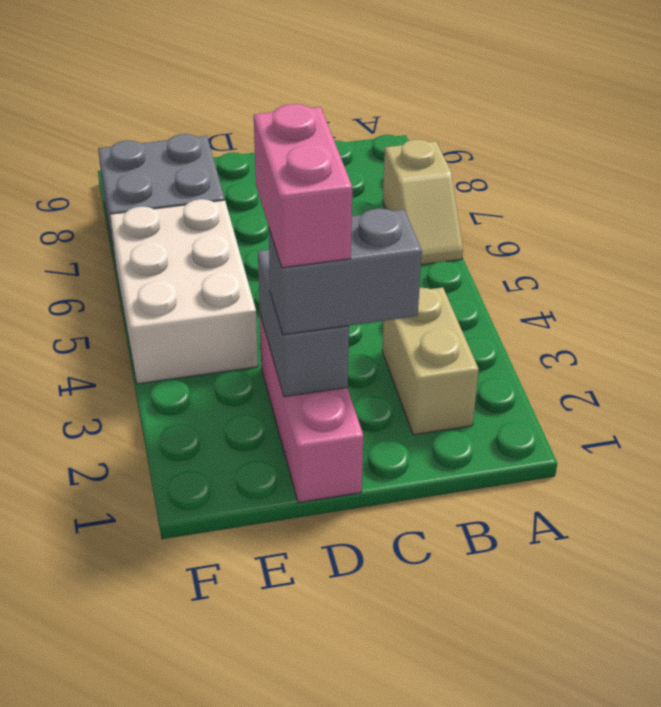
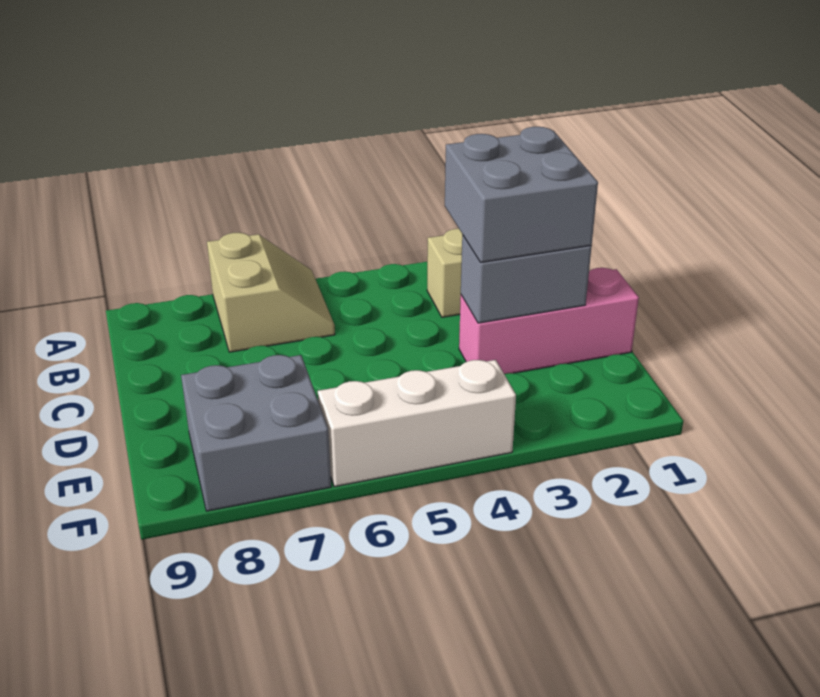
tan 1x2 slope [383,139,463,265] -> tan 2x2 slope [207,233,335,352]
grey 1x2 brick [269,208,422,335] -> grey 2x2 brick [445,127,598,263]
pink 1x2 brick [254,104,352,268] -> none
white 2x3 brick [110,199,258,384] -> white 1x3 brick [318,360,516,487]

